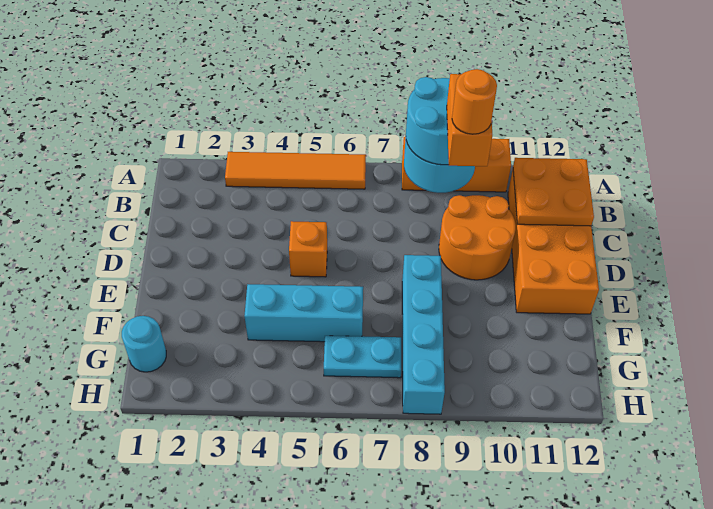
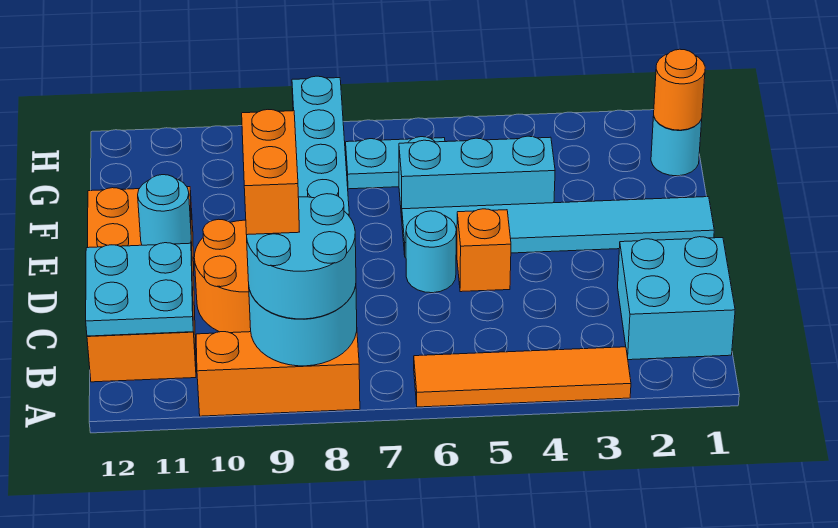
none -> cyan 2x2 brick [618,237,735,360]
orange 2x2 plate [513,158,594,226] -> cyan 2x2 plate [86,243,193,336]
orange 1x1 round brick [452,69,497,134] -> orange 1x1 round brick moved to [654,49,705,130]
none -> cyan 1x1 round brick [406,211,456,293]
none -> cyan 1x1 round brick [138,175,191,245]
none -> cyan 1x6 tile [402,197,714,257]

